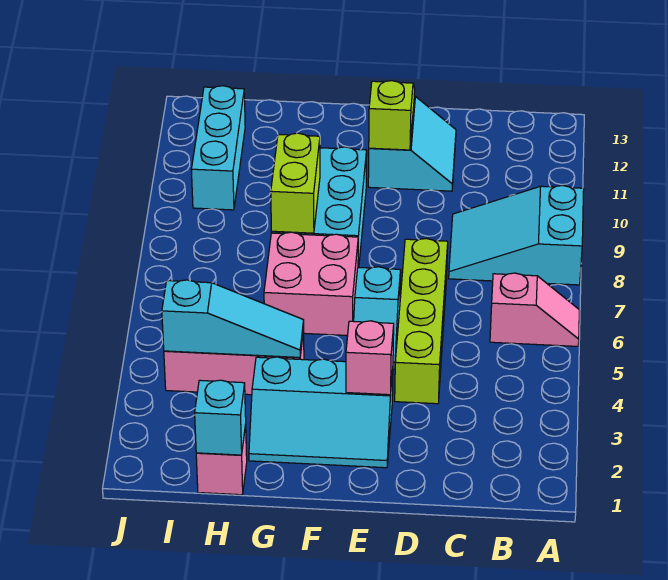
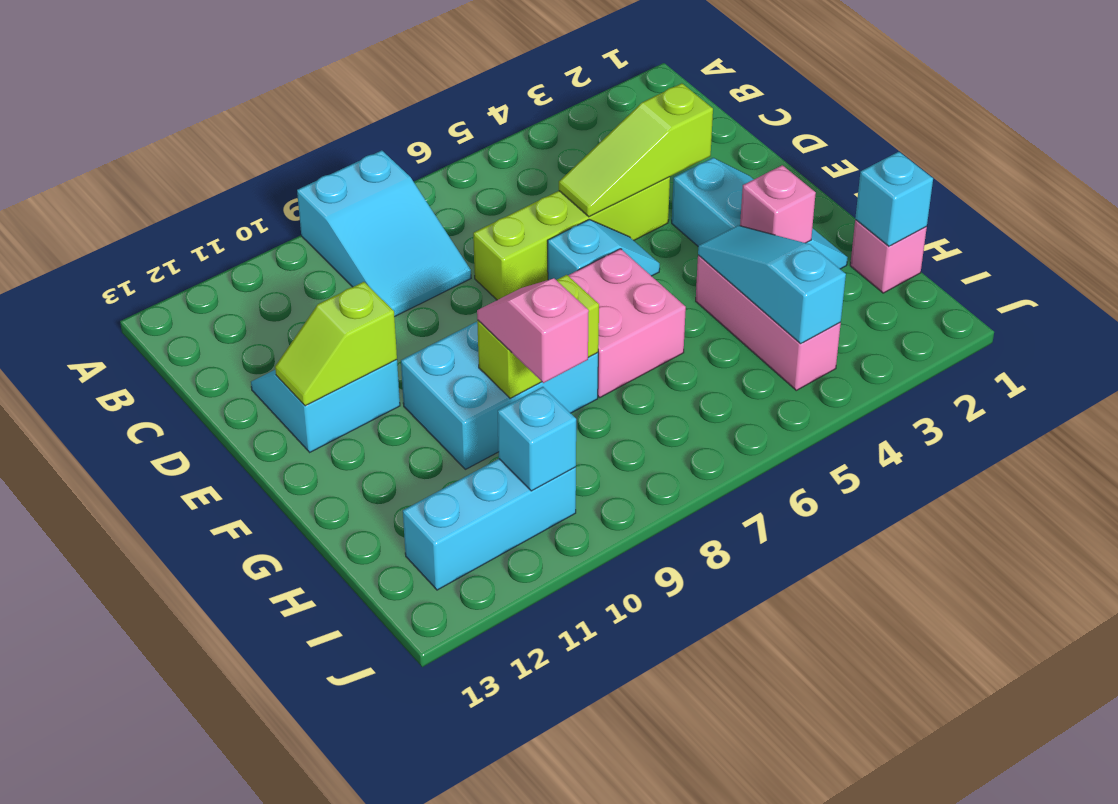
pink 1x2 slope [490,273,579,346] -> pink 1x2 slope moved to [477,278,589,383]
none -> lime 1x3 slope [559,83,713,217]
pink 1x1 brick [346,321,394,395] -> pink 1x1 brick moved to [740,165,816,243]
none -> cyan 1x1 brick [498,387,576,491]

